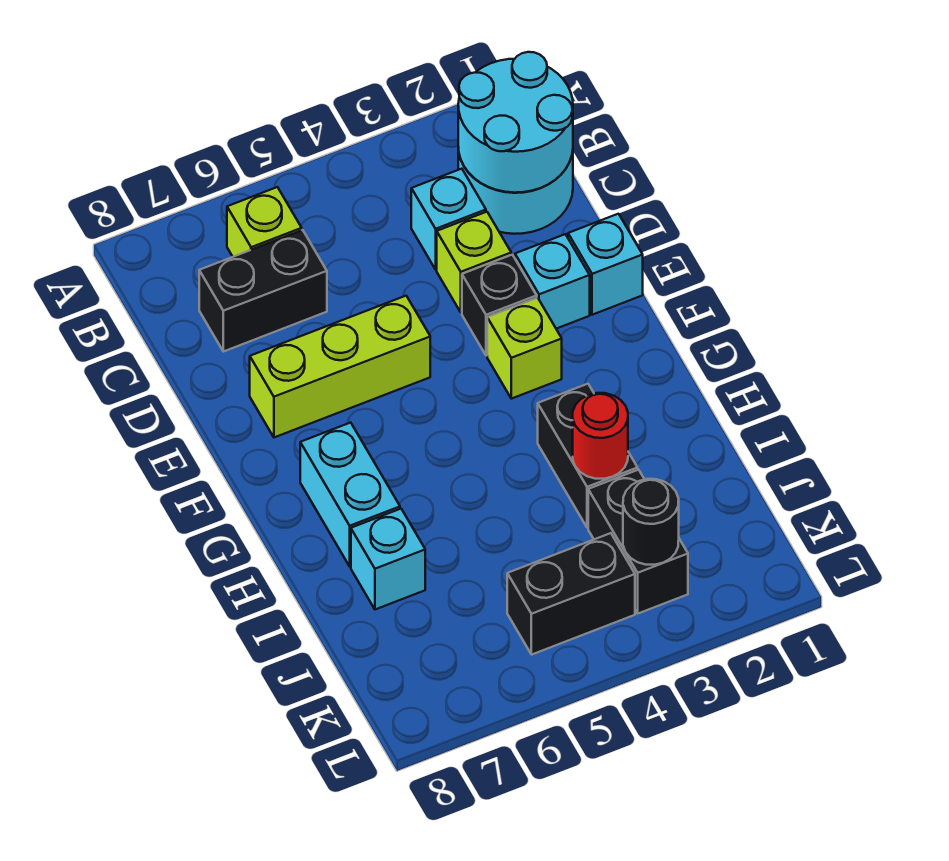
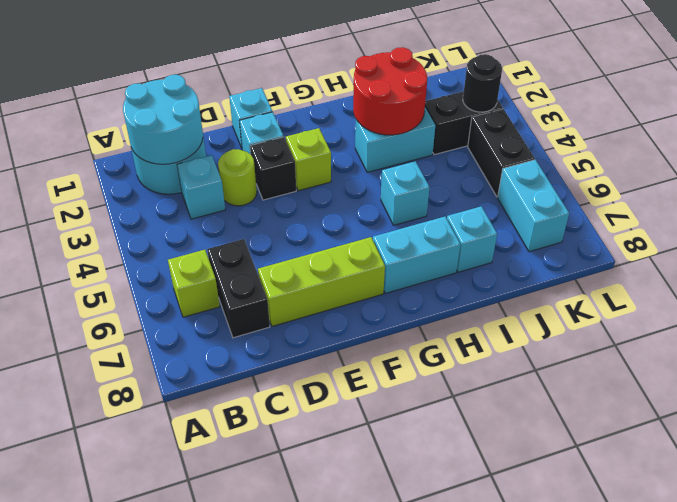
lime 1x1 brick [437,212,511,313] -> lime 1x1 round brick [218,149,257,206]
lime 1x3 brick [250,296,430,437] -> lime 1x3 brick turned to [258,237,385,326]
black 1x2 brick [538,384,638,528] -> cyan 1x2 brick [355,108,435,172]
none -> cyan 1x1 brick [381,161,430,225]
red 1x1 round brick [573,393,628,479] -> red 2x2 round brick [353,47,427,135]
none -> cyan 1x2 brick [498,160,569,252]

